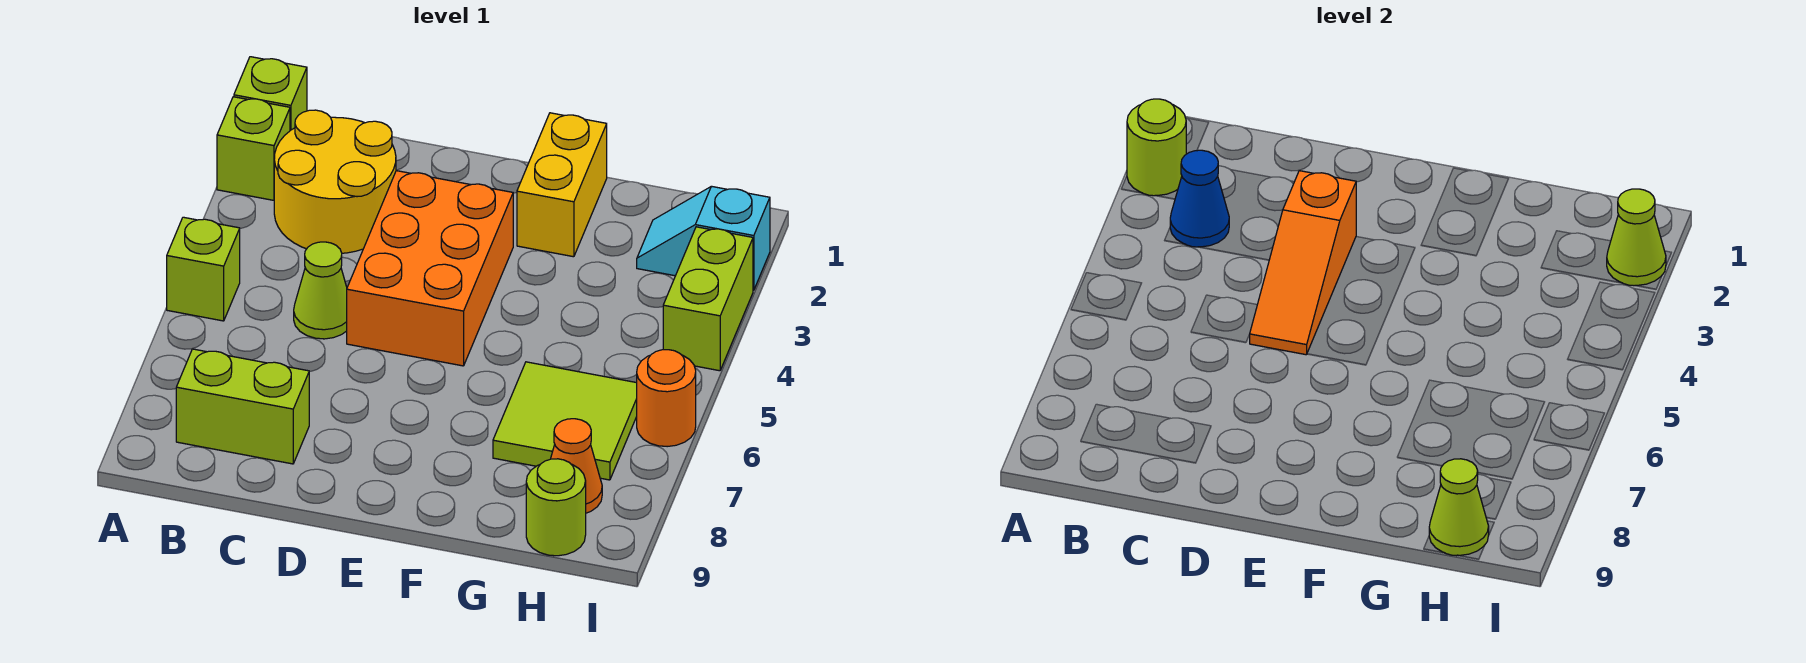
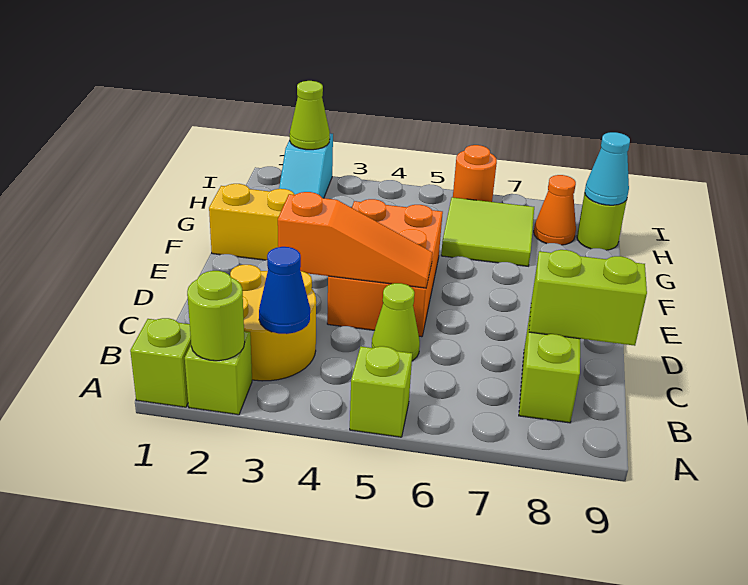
orange 2x3 brick [347,171,513,366] -> orange 2x3 brick turned to [327,199,443,337]
lime 1x1 cone [1429,459,1489,556] -> cyan 1x1 cone [585,132,630,205]
lime 1x2 brick [663,227,753,371] -> lime 1x2 brick moved to [529,250,647,346]

